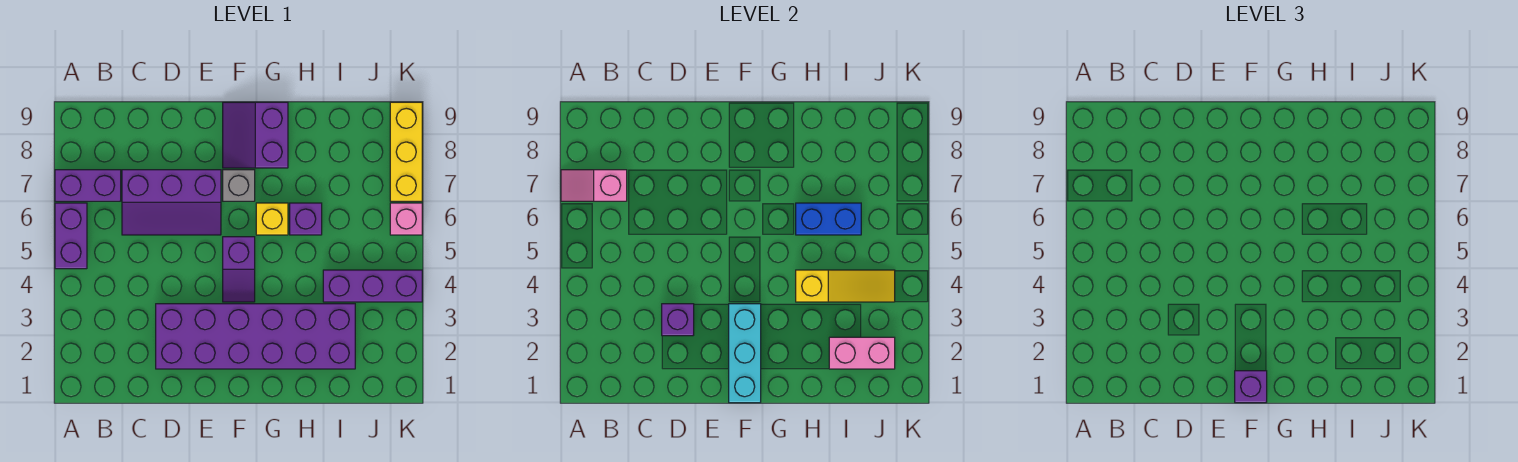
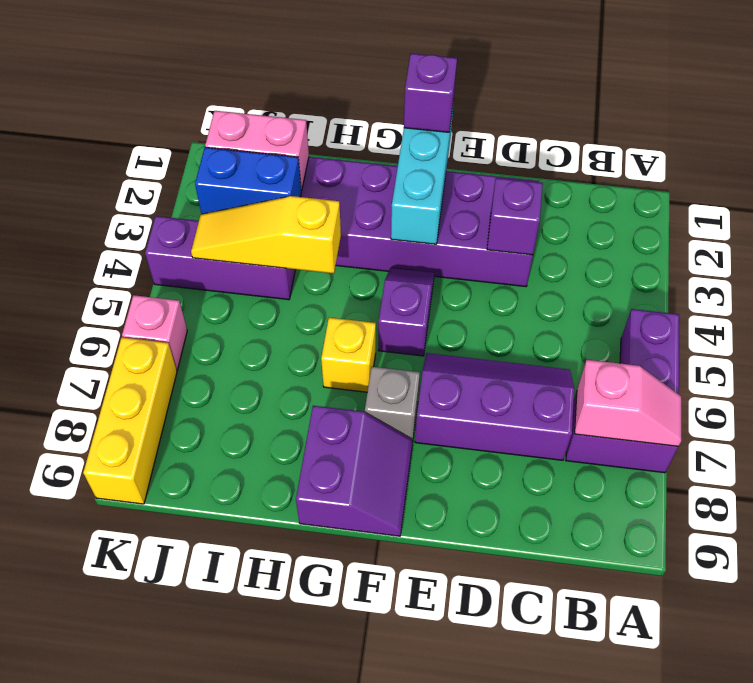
purple 1x1 brick [290,203,322,235] -> none
blue 1x2 brick [796,203,861,235] -> blue 1x2 brick moved to [195,147,301,214]

